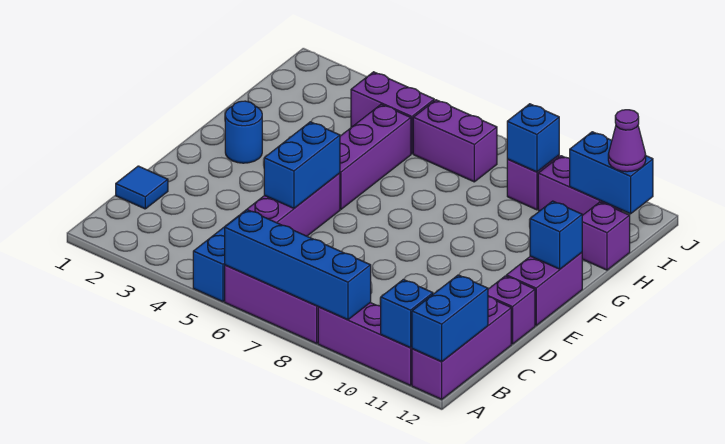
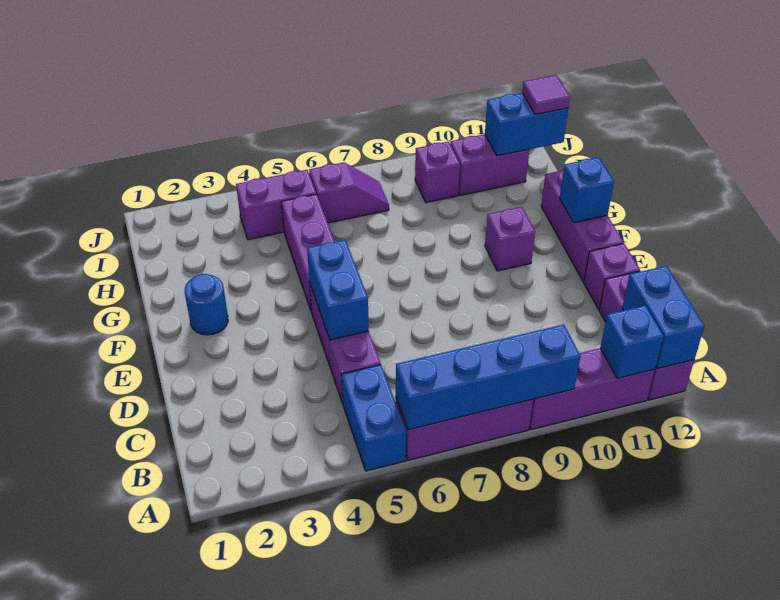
blue 1x1 tile [116,166,168,209] -> none
purple 1x2 brick [506,252,582,325] -> purple 1x3 brick [541,170,623,282]
purple 1x1 brick [582,202,630,270] -> purple 1x1 brick moved to [485,207,535,271]
purple 1x2 brick [413,100,497,182] -> purple 1x2 slope [309,162,389,223]
blue 1x1 brick [507,104,559,172] -> none
purple 1x1 cone [608,110,646,172] -> purple 1x1 tile [522,75,570,114]

